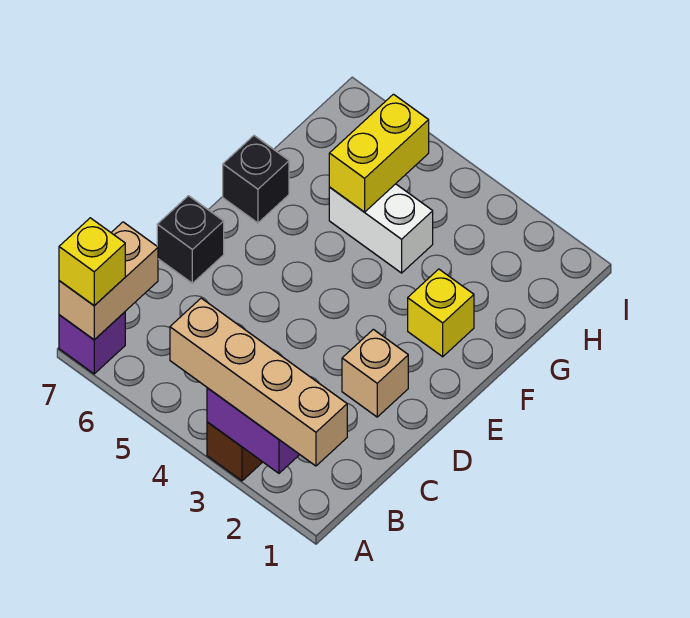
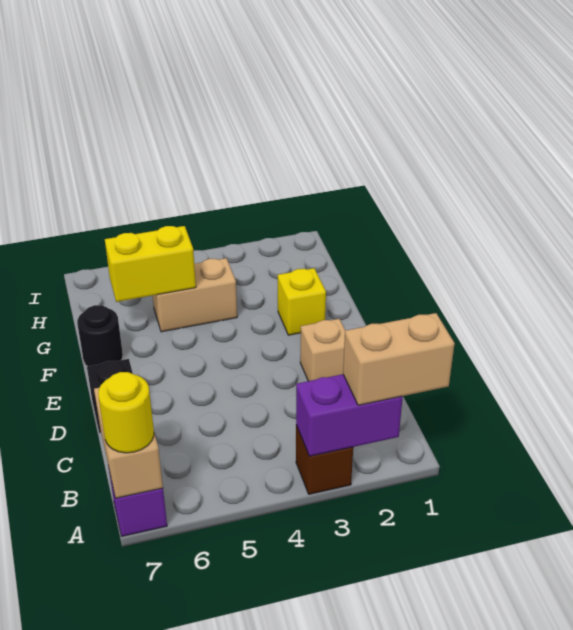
tan 1x4 brick [170,298,347,466] -> tan 1x2 brick [343,313,455,405]
yellow 1x1 brick [59,218,125,306] -> yellow 1x1 round brick [98,372,154,453]
black 1x1 brick [223,136,289,223] -> black 1x1 round brick [77,305,123,367]
white 1x2 brick [329,184,433,273] -> tan 1x2 brick [153,258,237,332]
yellow 1x2 brick [329,94,429,212] -> yellow 1x2 brick turned to [105,226,196,302]

